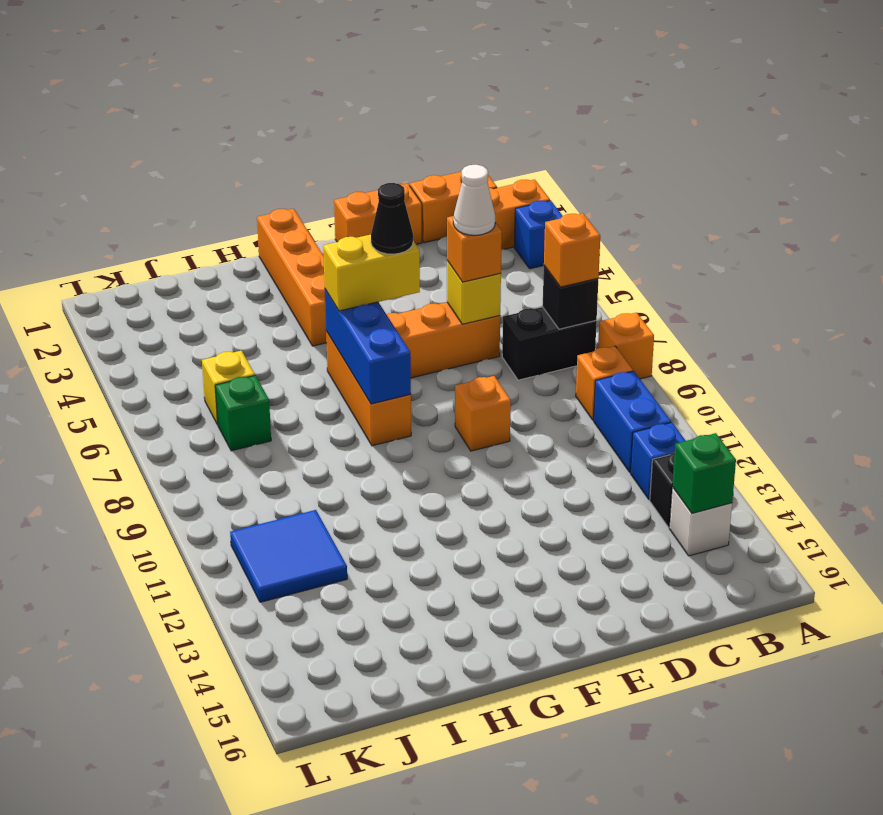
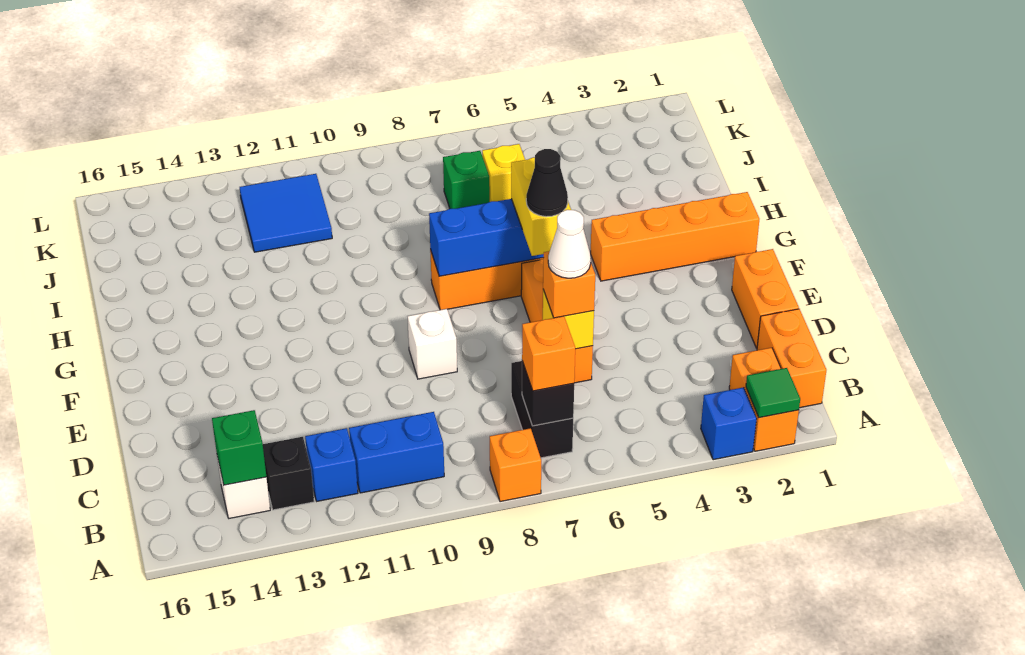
none -> green 1x1 tile [746,368,800,418]
orange 1x1 brick [576,346,633,420] -> none
orange 1x1 brick [455,376,511,451] -> white 1x1 brick [408,309,457,379]

